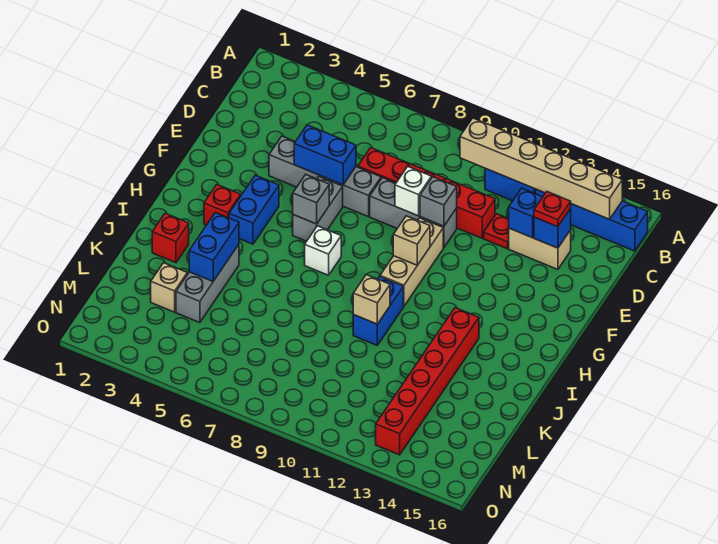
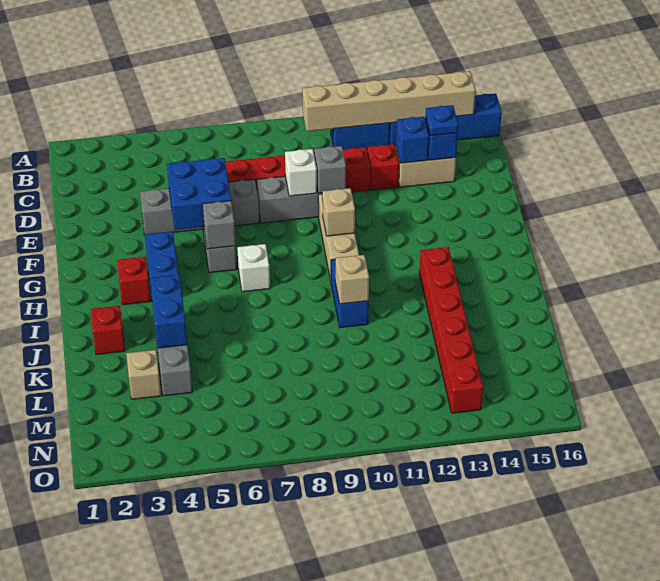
red 1x1 plate [484,214,509,249] -> red 1x1 brick [367,144,399,190]
red 1x1 plate [534,192,571,227] -> blue 1x1 plate [426,105,458,136]
blue 1x2 brick [294,125,356,185] -> blue 2x2 brick [167,158,231,230]

